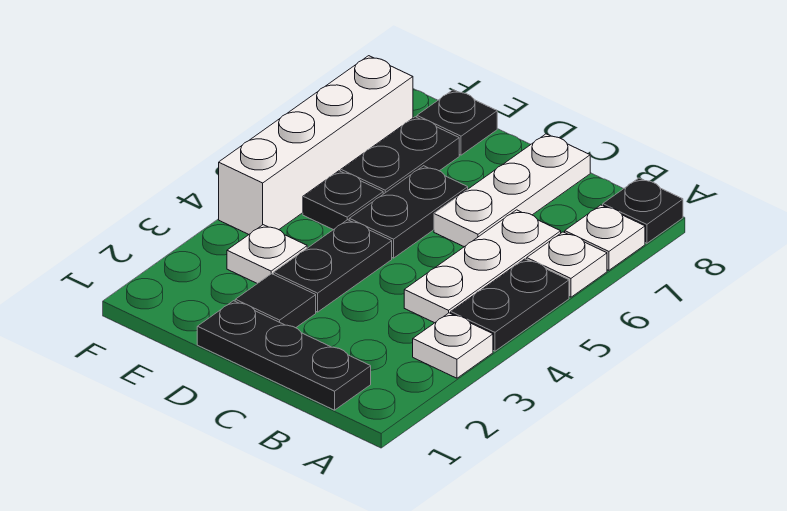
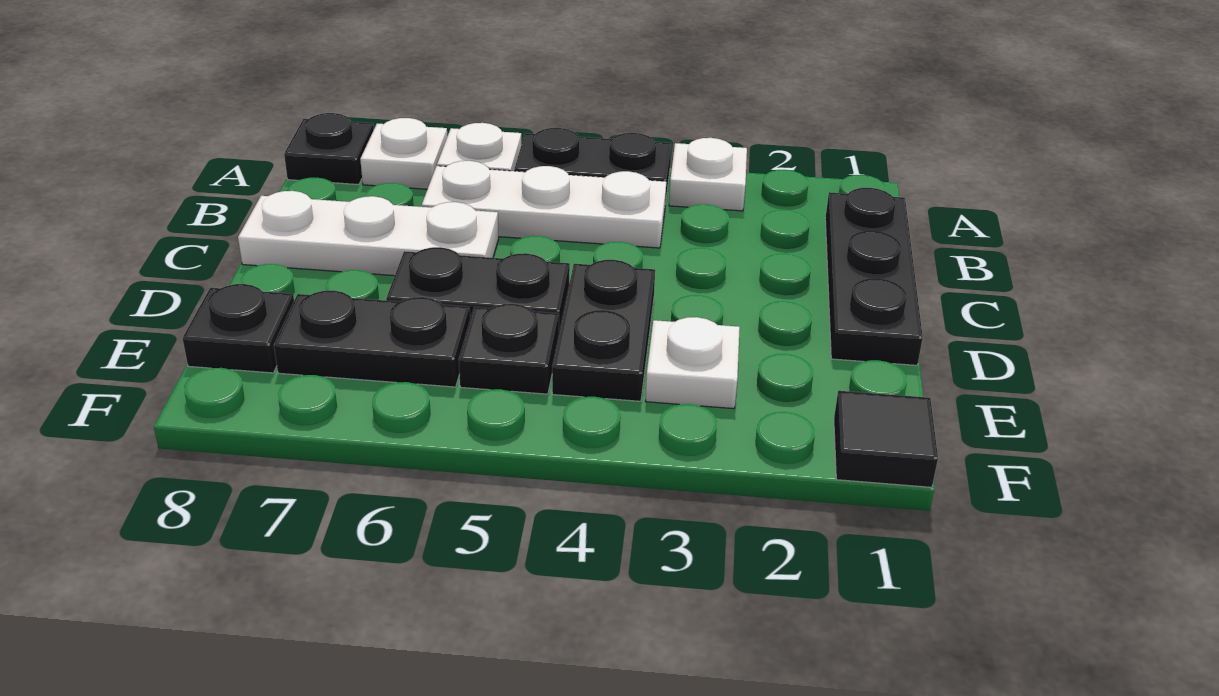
black 1x1 tile [235,274,316,328] -> black 1x1 tile moved to [834,391,938,487]
black 1x2 plate [273,220,392,312] -> black 1x2 plate turned to [552,260,655,401]
white 1x4 brick [219,56,413,234] -> none

